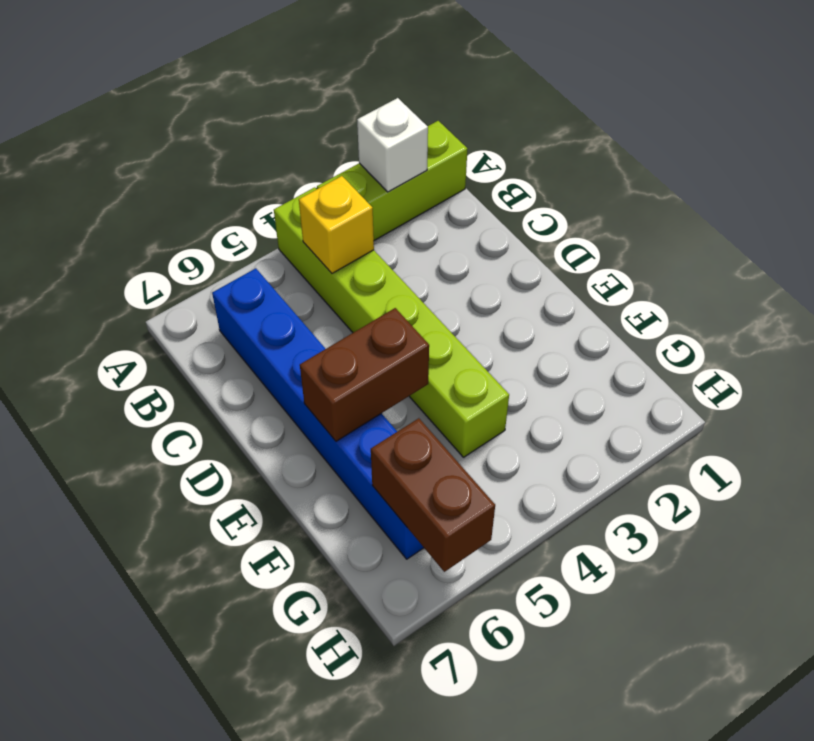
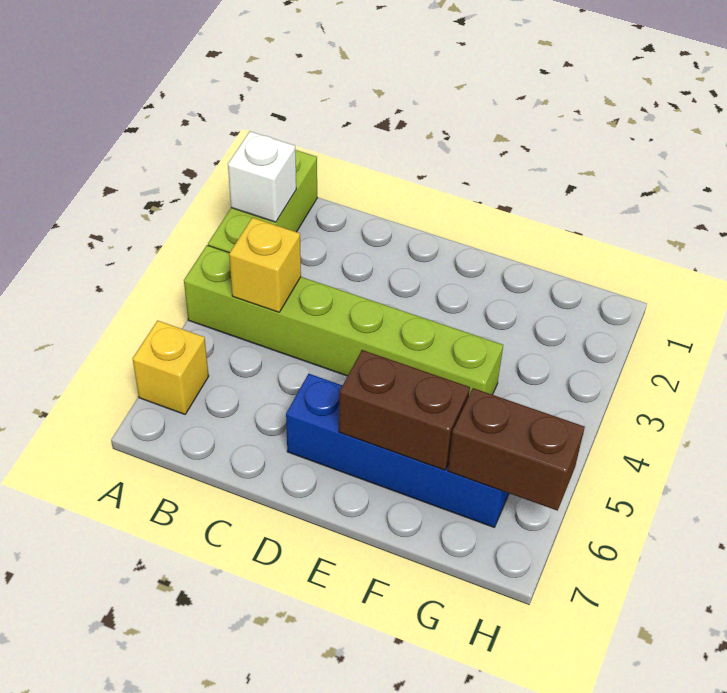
none -> yellow 1x1 brick [133,321,209,414]
blue 1x6 brick [212,268,424,559] -> blue 1x4 brick [286,374,509,527]
brown 1x2 brick [300,308,429,441] -> brown 1x2 brick turned to [339,350,470,470]

